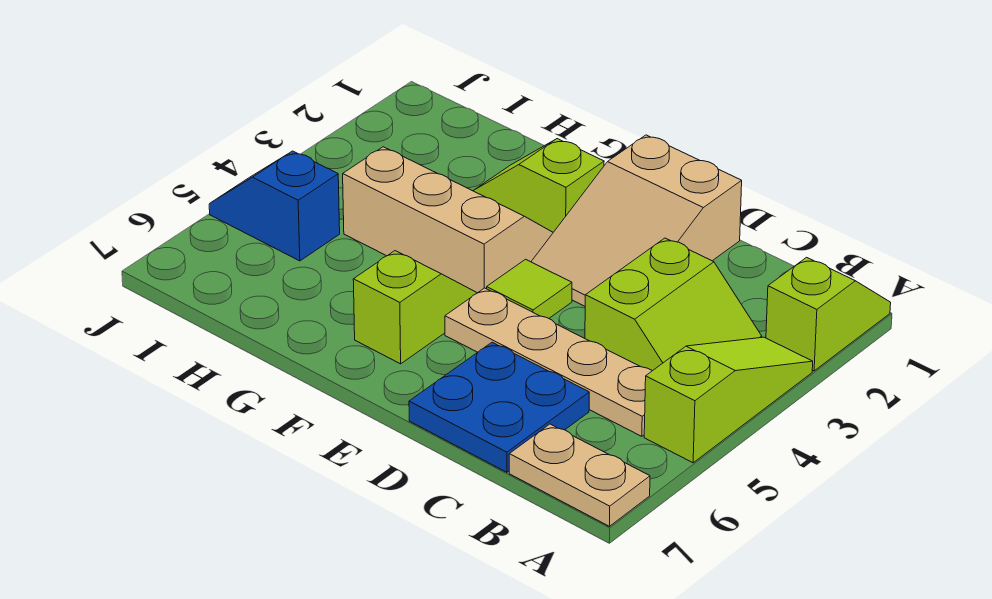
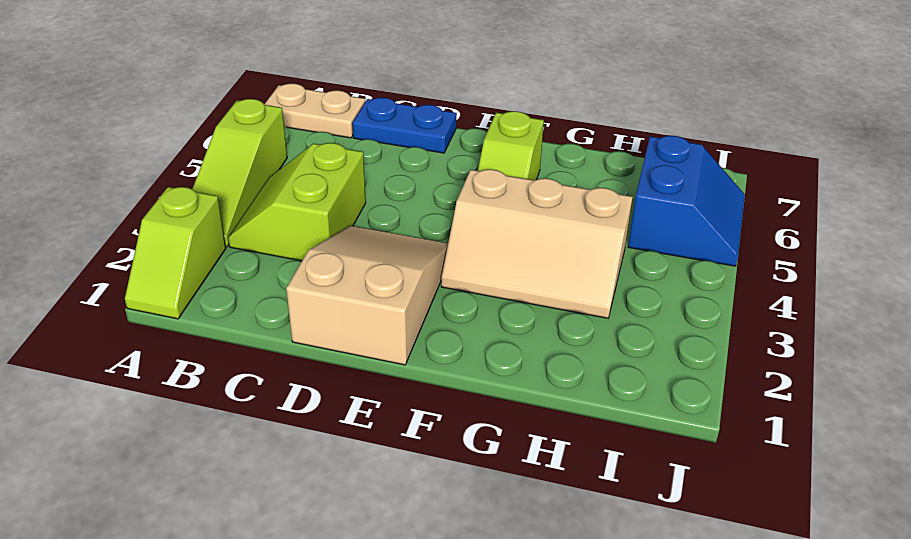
tan 1x4 plate [445,288,652,436] -> none
blue 2x2 plate [409,342,589,472] -> blue 1x2 plate [353,98,457,153]
lime 1x1 tile [487,259,572,318] -> none
lime 1x2 slope [473,139,604,232] -> none
blue 1x2 slope [209,151,340,261] -> blue 2x2 slope [628,136,745,266]

